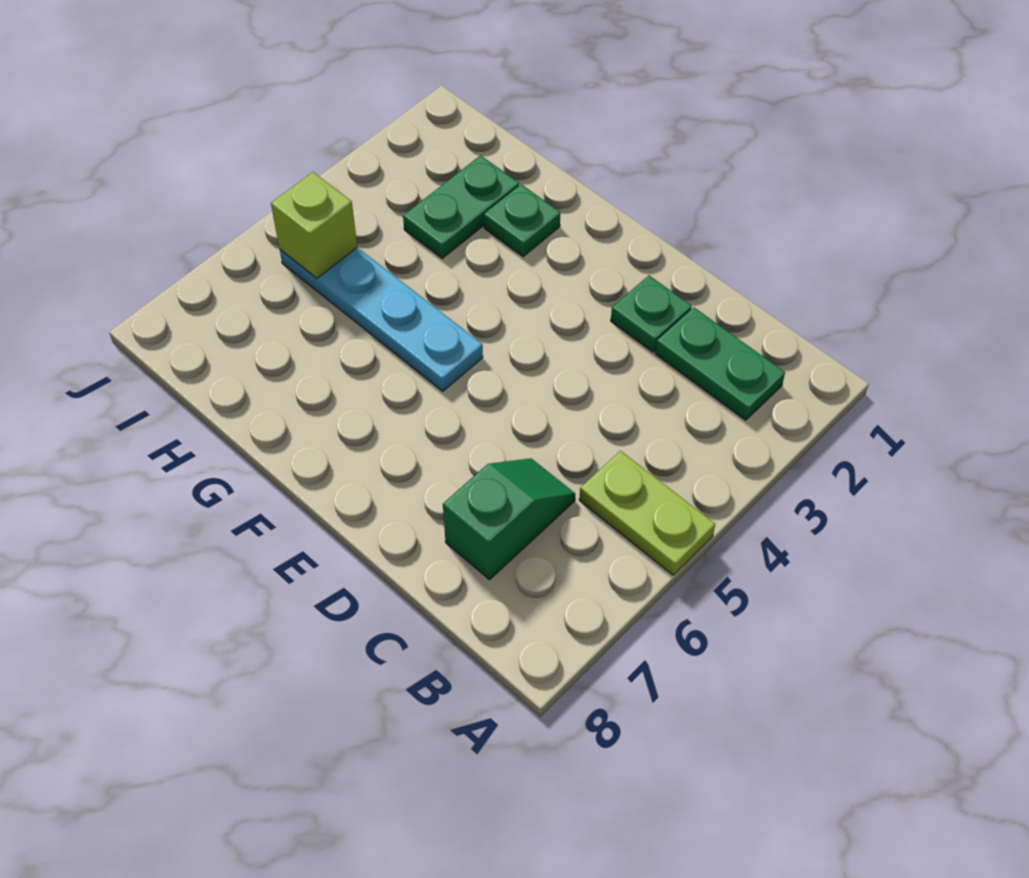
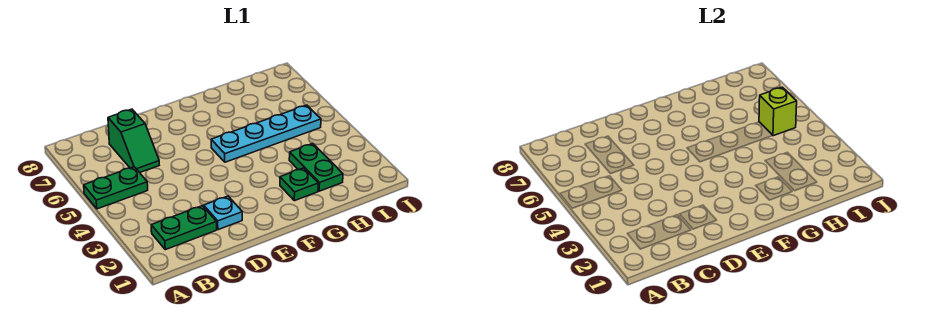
lime 1x2 plate [579,451,715,575] -> green 1x2 plate [84,167,148,209]
green 1x1 plate [611,275,692,352] -> cyan 1x1 plate [204,196,242,230]

